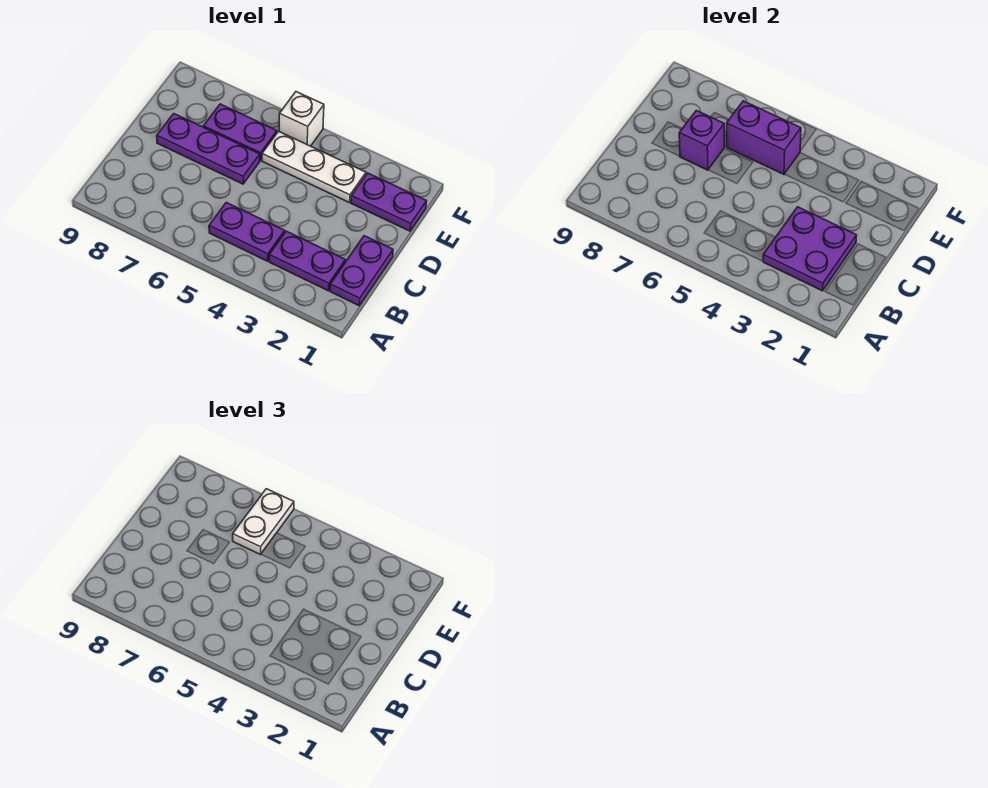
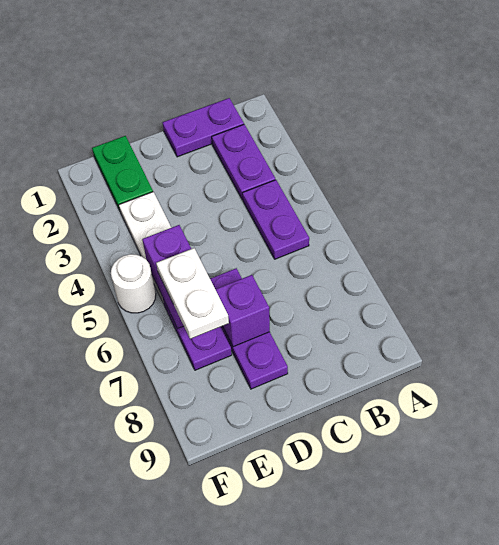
purple 2x2 plate [763,207,857,291] -> none
purple 1x2 plate [351,173,427,231] -> green 1x2 plate [92,136,153,210]
white 1x2 plate [233,489,294,555] -> white 1x2 plate turned to [156,248,229,339]
white 1x1 brick [279,92,324,146] -> white 1x1 round brick [111,254,156,313]

